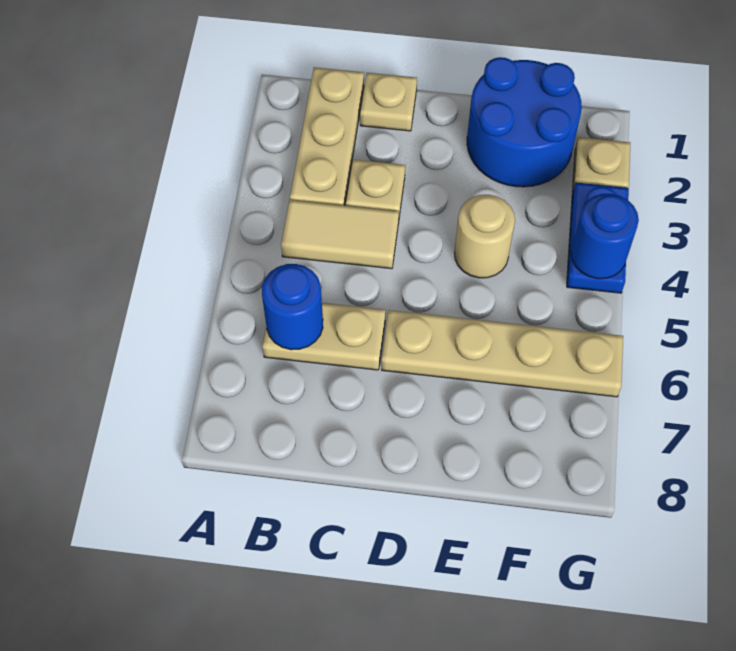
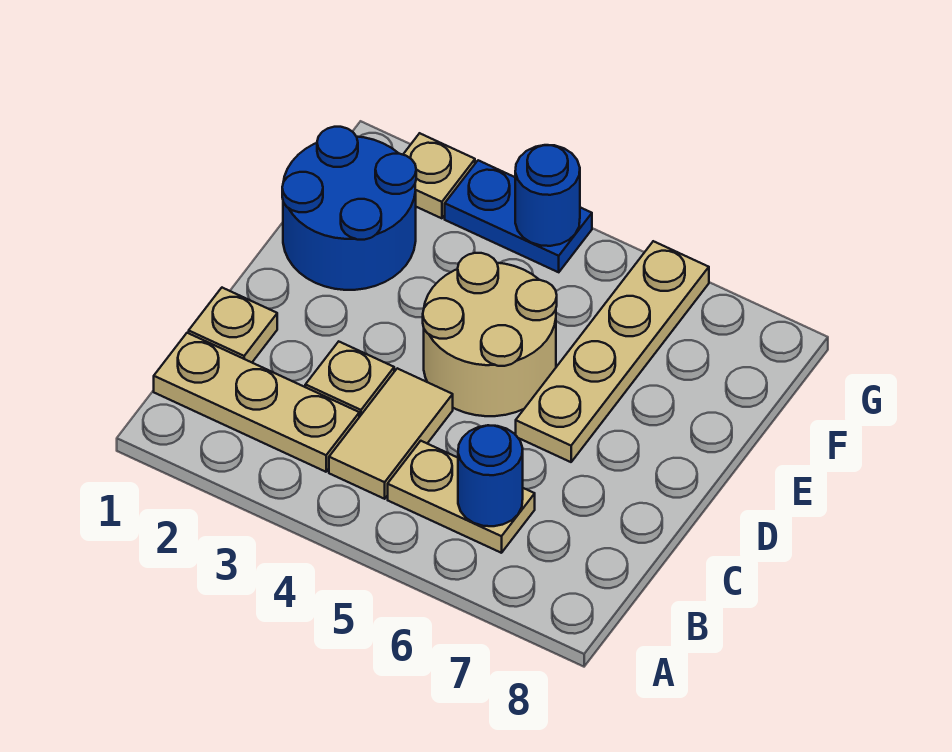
tan 1x2 plate [262,303,386,370] -> tan 1x2 plate turned to [388,441,535,553]
tan 1x1 round brick [455,195,515,278] -> tan 2x2 round brick [423,253,557,416]

